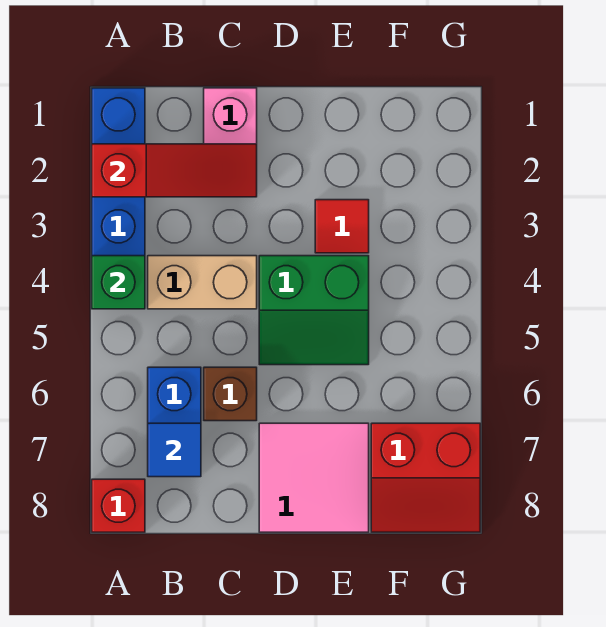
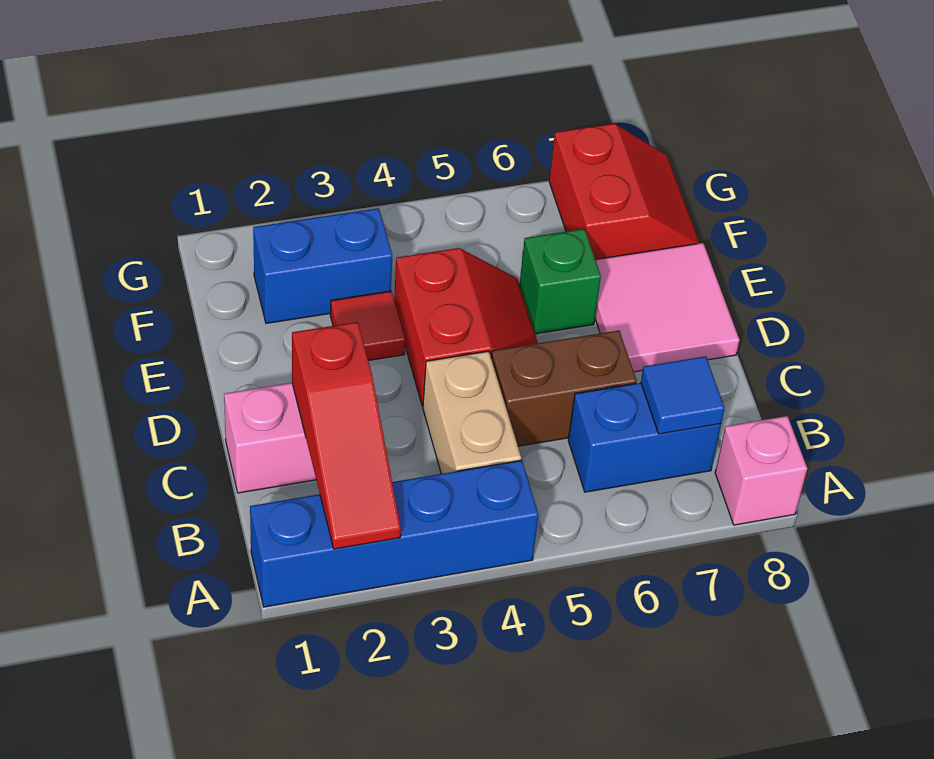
red 1x3 slope [92,144,257,197] -> red 1x3 slope turned to [292,322,401,549]
green 1x1 brick [92,256,145,309] -> green 1x1 brick moved to [519,229,601,334]
red 1x1 brick [92,479,145,532] -> pink 1x1 brick [715,416,807,525]
brown 1x1 brick [204,367,257,421] -> brown 1x2 brick [491,331,637,446]
green 2x2 slope [259,256,369,365] -> red 2x2 slope [394,248,538,406]
none -> blue 1x2 brick [253,208,392,323]

